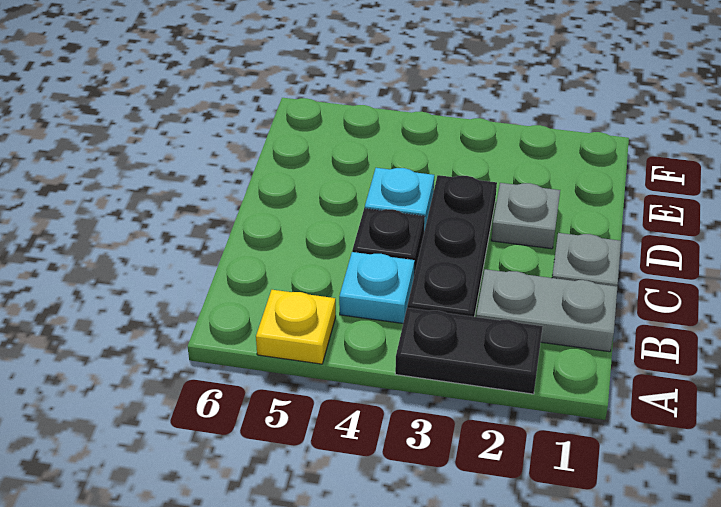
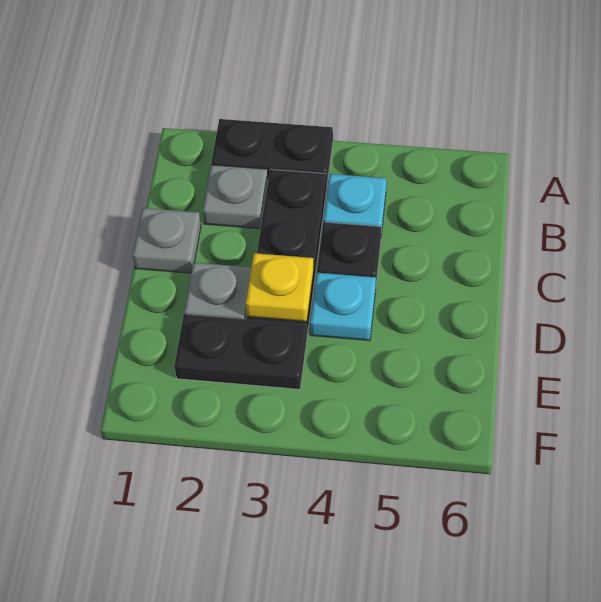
yellow 1x1 plate [256,290,336,364] -> yellow 1x1 plate moved to [246,253,314,322]
grey 1x2 plate [476,269,617,352] -> grey 1x1 plate [203,165,268,229]
none -> black 1x2 plate [174,314,307,389]

